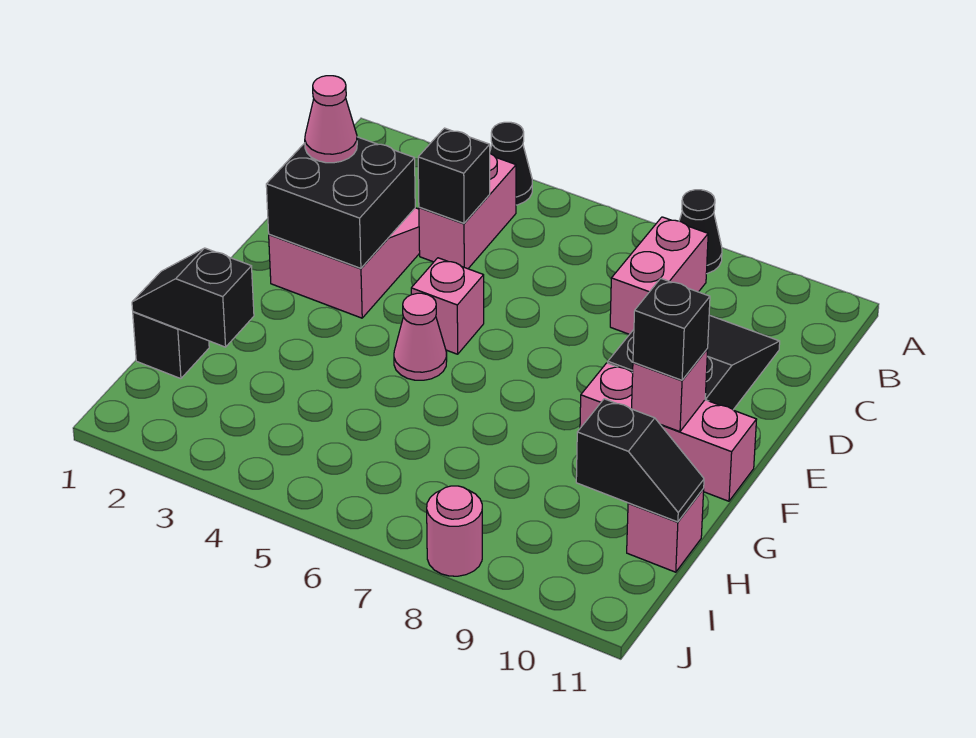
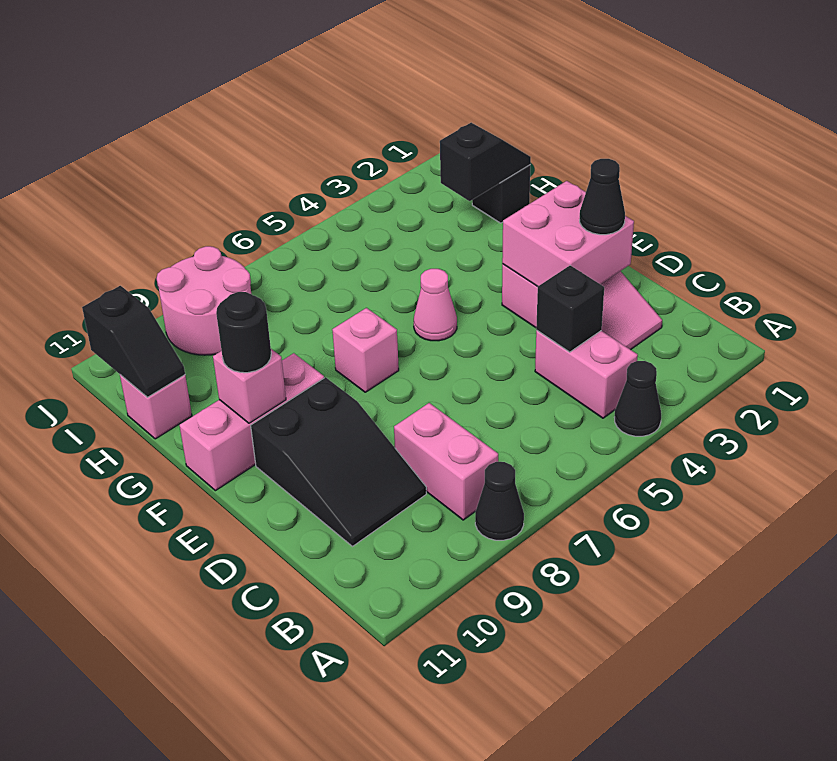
black 2x2 brick [266,137,415,268] -> pink 2x2 brick [502,181,634,286]
pink 1x1 cone [305,76,357,163] -> black 1x1 cone [580,159,625,235]
pink 1x1 brick [411,258,484,354] -> pink 1x1 brick moved to [332,308,399,392]
black 1x1 brick [633,278,710,380] -> black 1x1 round brick [216,292,271,373]
black 1x2 slope [576,399,704,522] -> black 1x2 slope turned to [82,286,185,397]
pink 1x1 round brick [427,486,482,576] -> pink 2x2 round brick [157,246,251,355]

